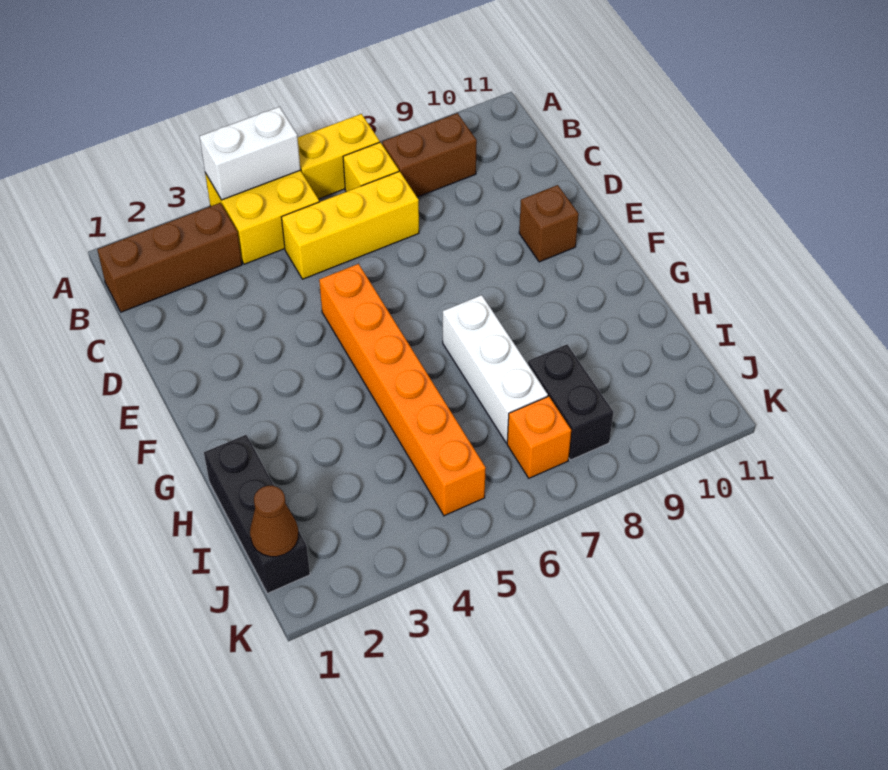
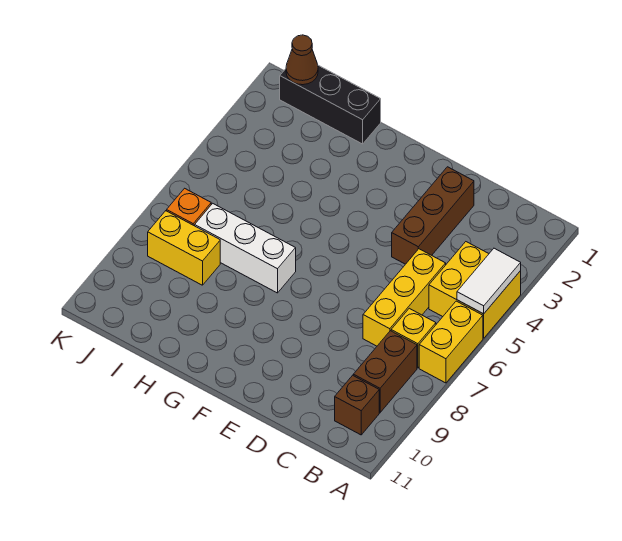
white 1x2 brick [200,107,300,200] -> white 1x2 tile [457,248,521,314]
brown 1x3 brick [97,203,242,312] -> brown 1x3 brick moved to [392,167,474,264]
orange 1x6 brick [319,264,486,516] -> none
brown 1x1 brick [519,185,579,262] -> brown 1x1 brick moved to [335,375,379,435]
black 1x2 brick [528,344,613,460] -> yellow 1x2 brick [148,211,220,285]

